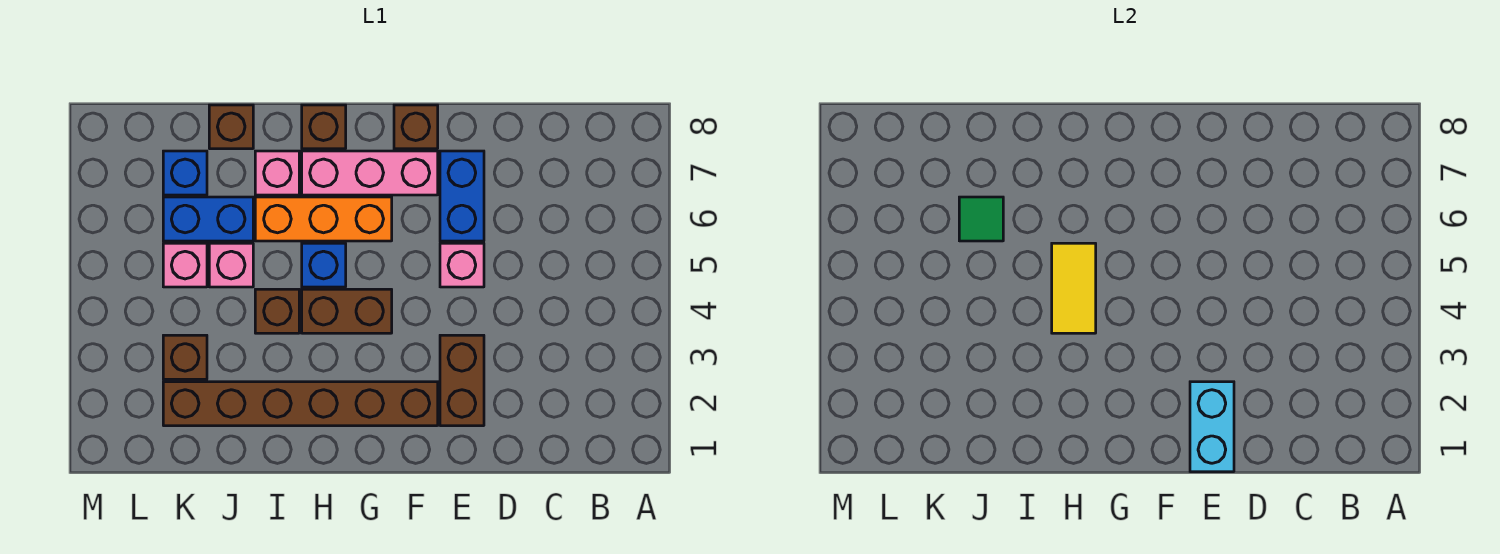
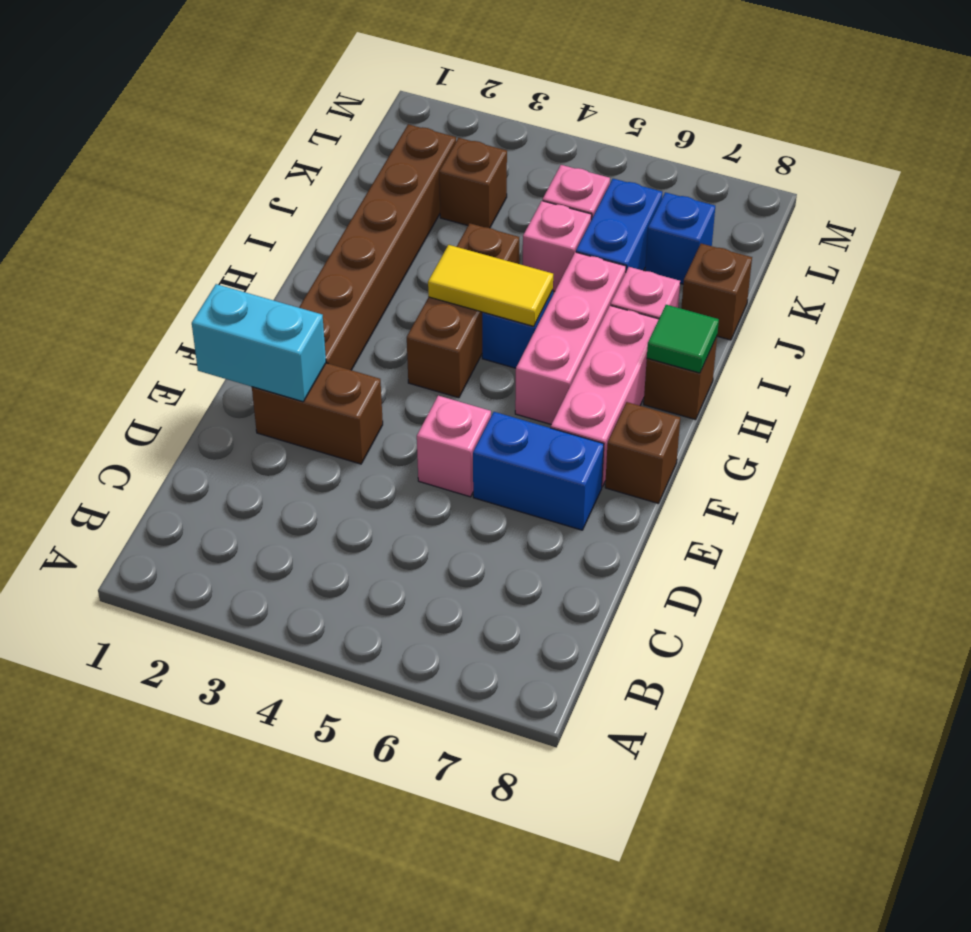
orange 1x3 brick [255,197,392,241] -> pink 1x3 brick [515,252,626,424]
green 1x1 tile [959,197,1003,241] -> green 1x1 tile moved to [647,305,719,373]

